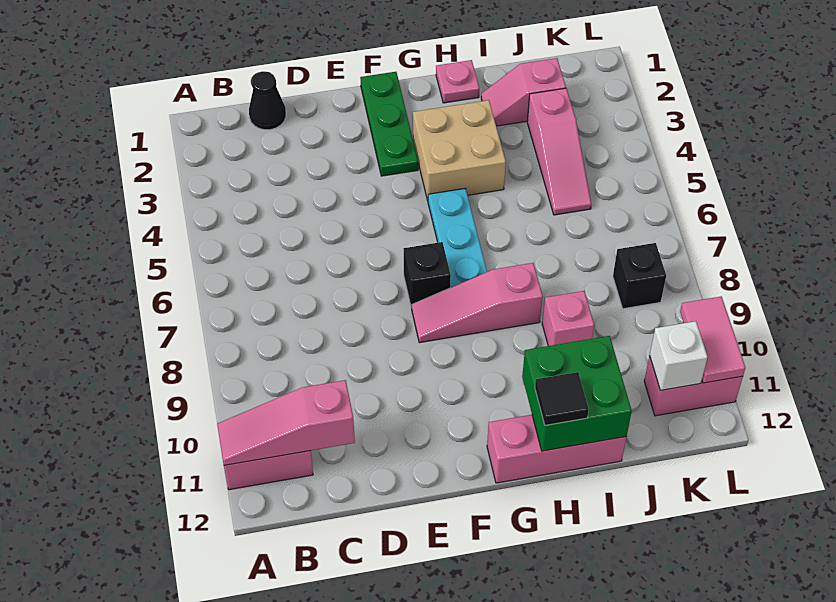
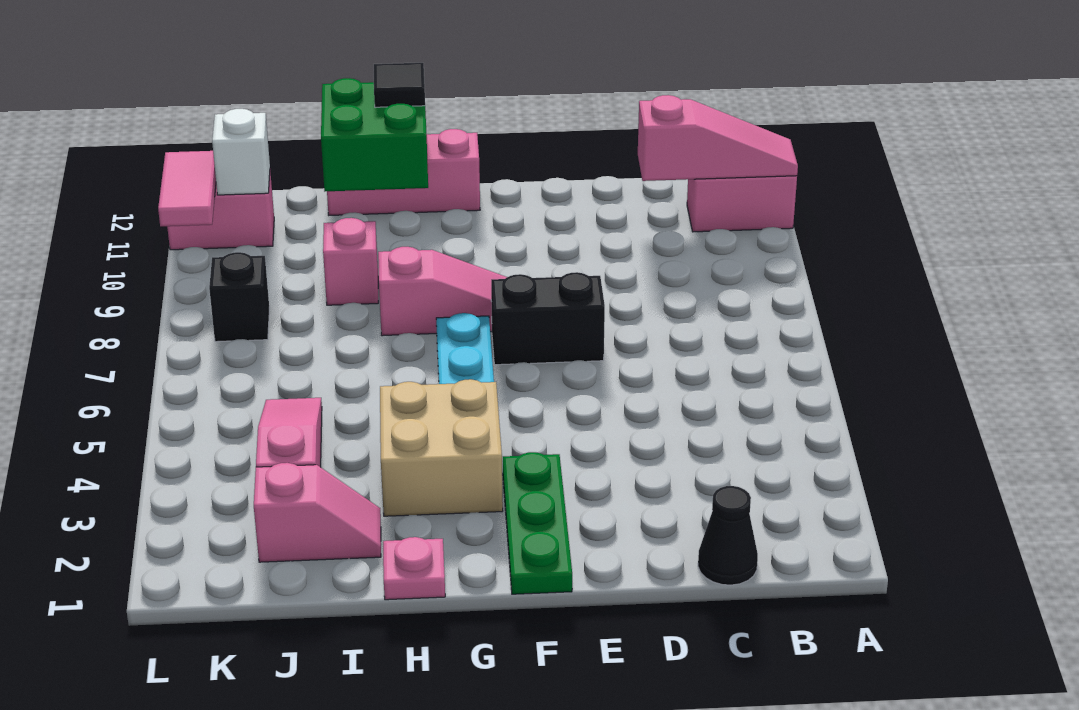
black 1x1 brick [404,242,451,307] -> black 1x2 brick [491,272,605,365]

